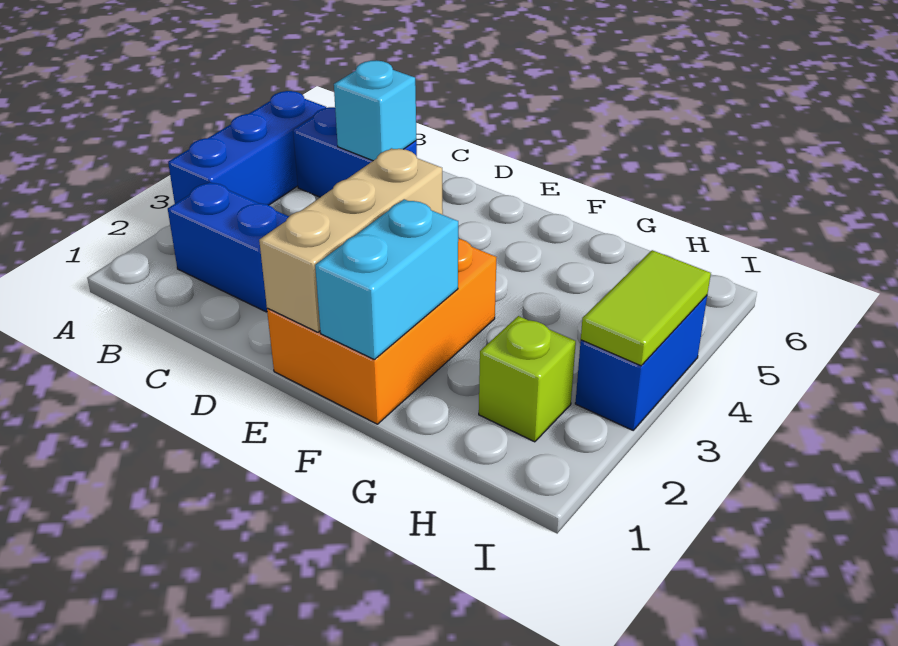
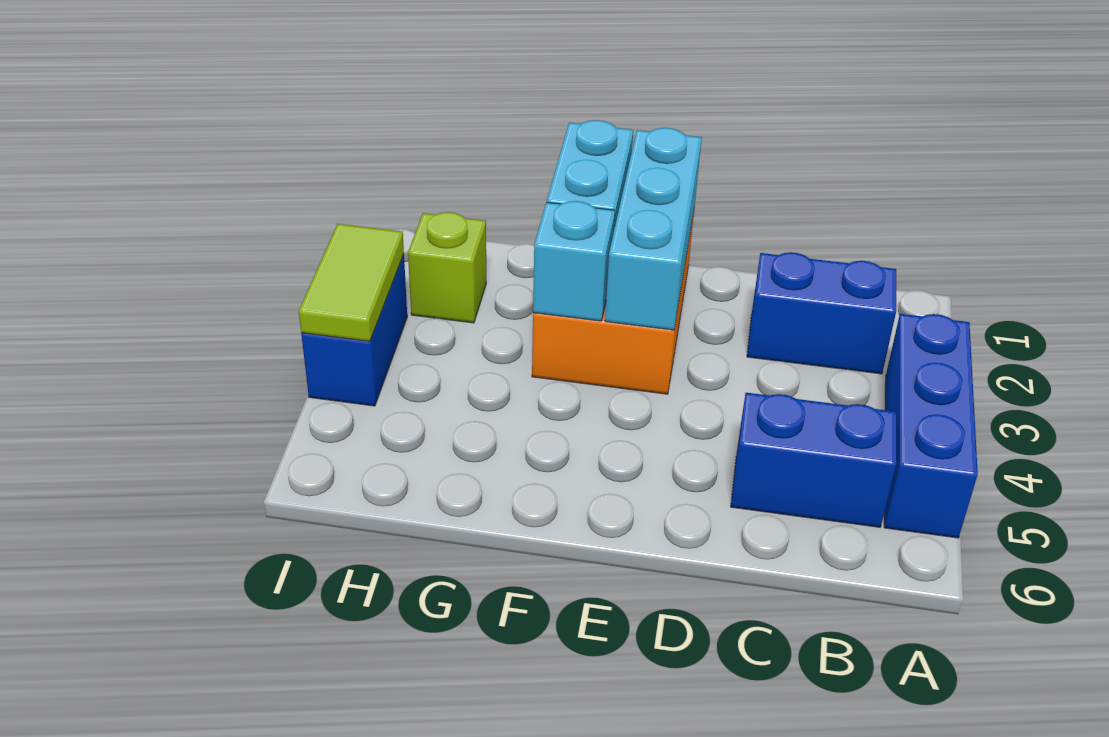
cyan 1x1 brick [334,60,416,161] -> cyan 1x1 brick moved to [533,201,615,321]
tan 1x3 brick [259,148,443,332] -> cyan 1x3 brick [605,128,702,330]

